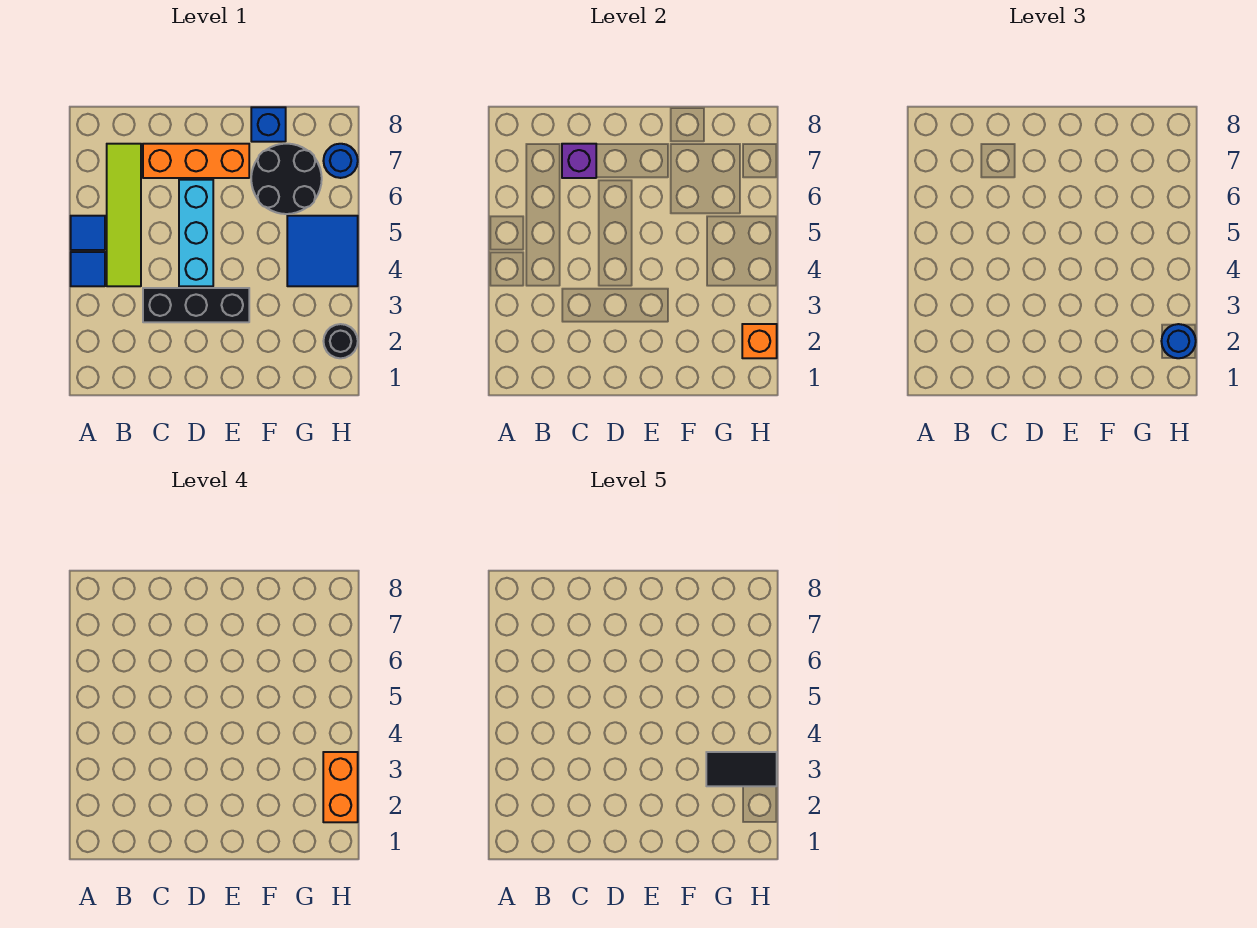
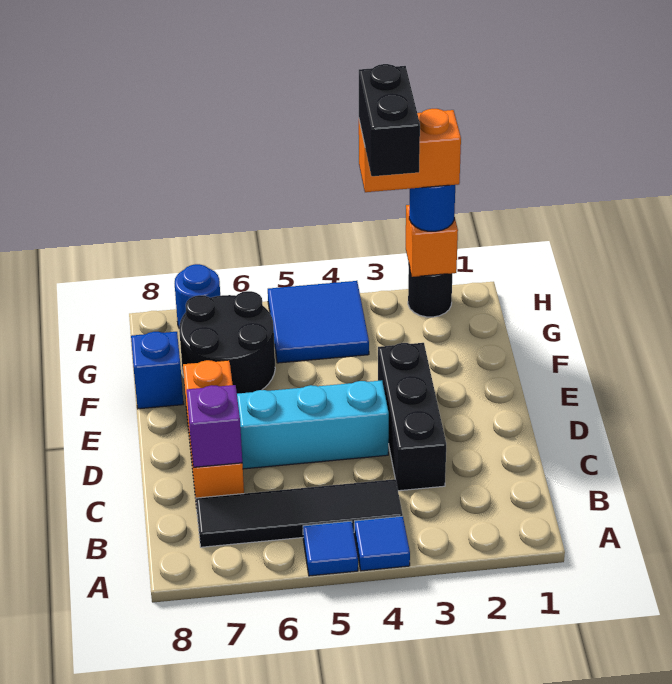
lime 1x4 tile [107,144,141,286] -> black 1x4 tile [196,479,403,547]
black 1x2 tile [706,752,777,786] -> black 1x2 brick [359,64,420,176]

